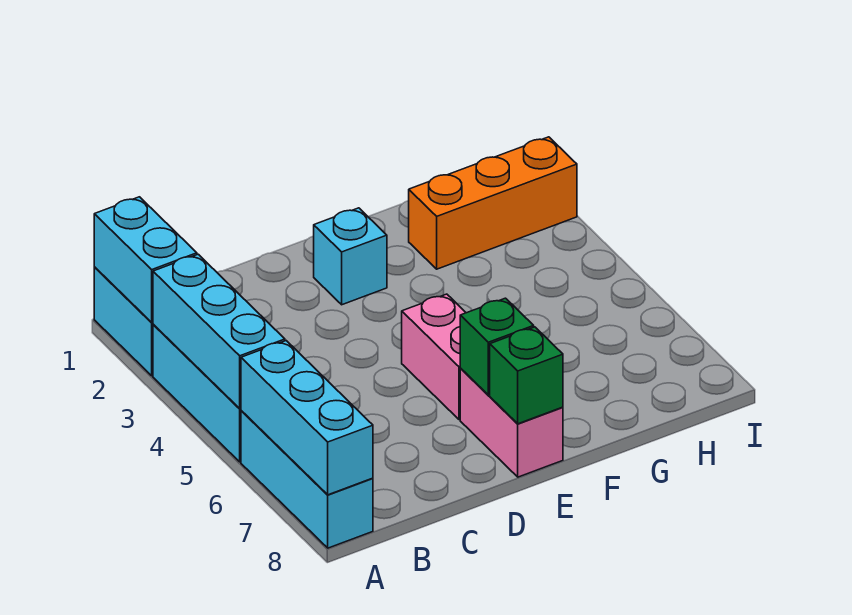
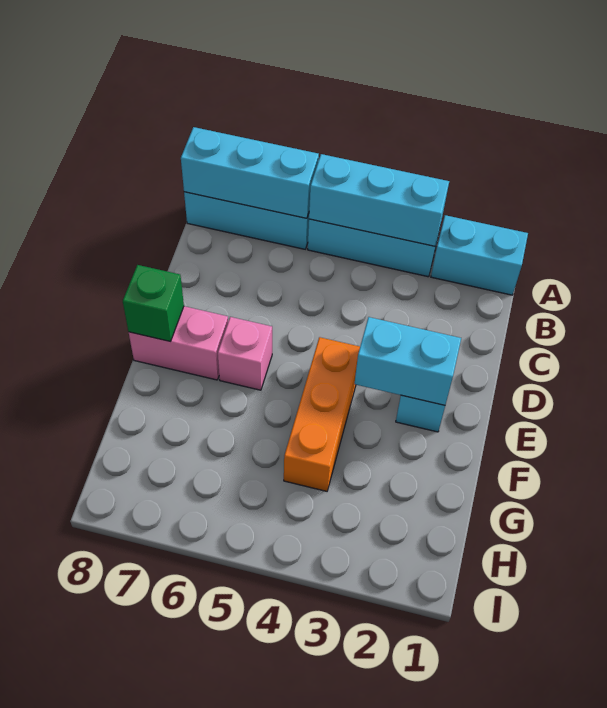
cyan 1x2 brick [94,197,197,322] -> cyan 1x2 brick moved to [355,317,461,405]
pink 1x2 brick [402,294,466,420] -> pink 1x1 brick [218,317,272,390]
green 1x1 brick [460,298,534,395] -> none
orange 1x3 brick [409,137,577,269] -> orange 1x3 brick moved to [284,337,360,491]

